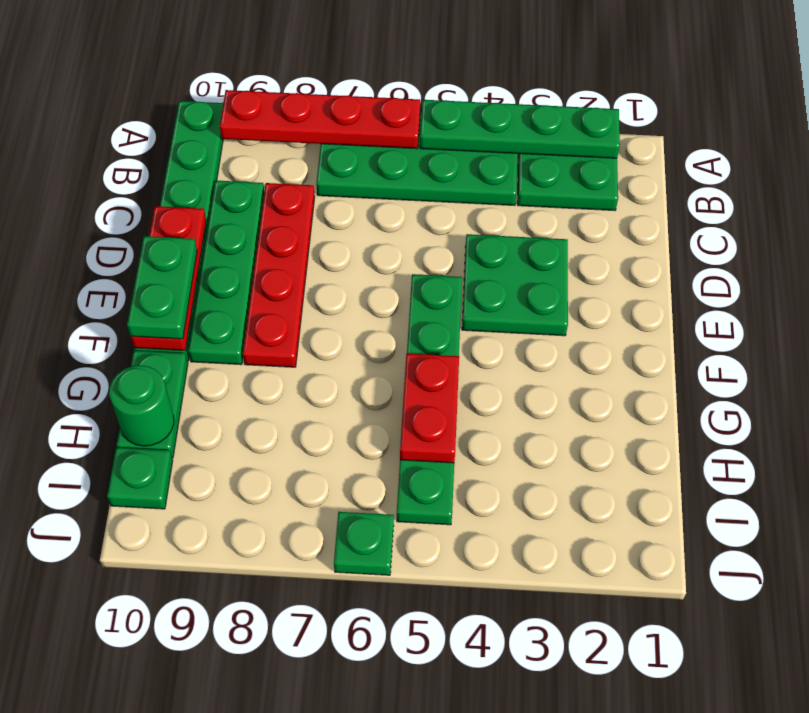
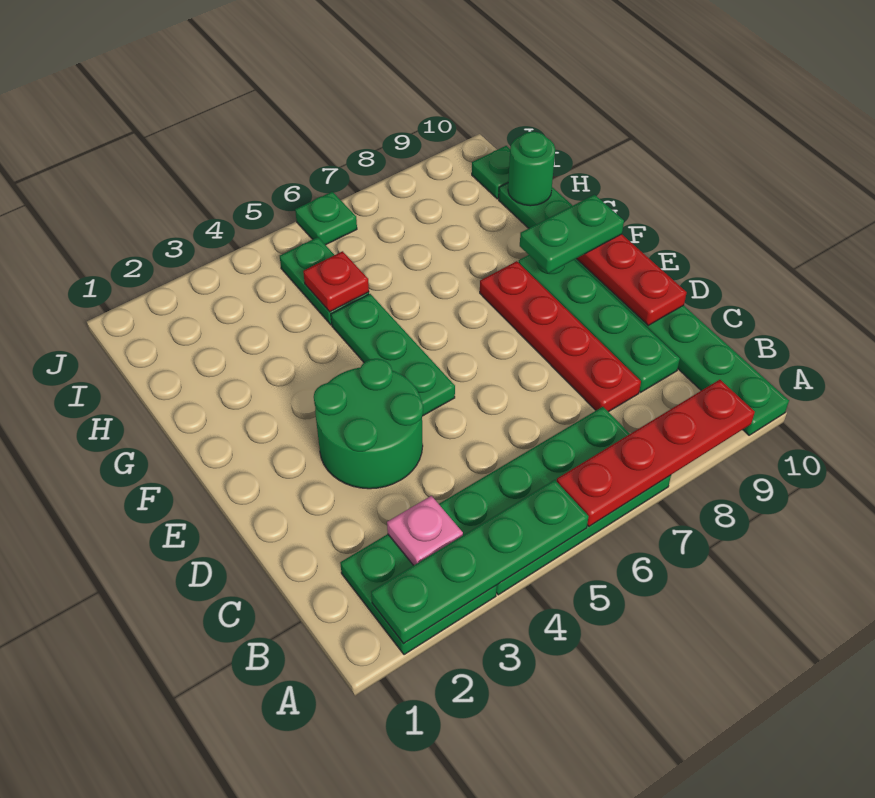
none -> pink 1x1 plate [387,496,463,566]
green 2x2 plate [462,234,568,336] -> green 2x2 round brick [314,359,423,489]
green 1x2 plate [127,236,197,339] -> green 1x2 plate turned to [520,195,624,273]
red 1x2 plate [400,353,459,463] -> red 1x1 plate [303,251,369,312]

